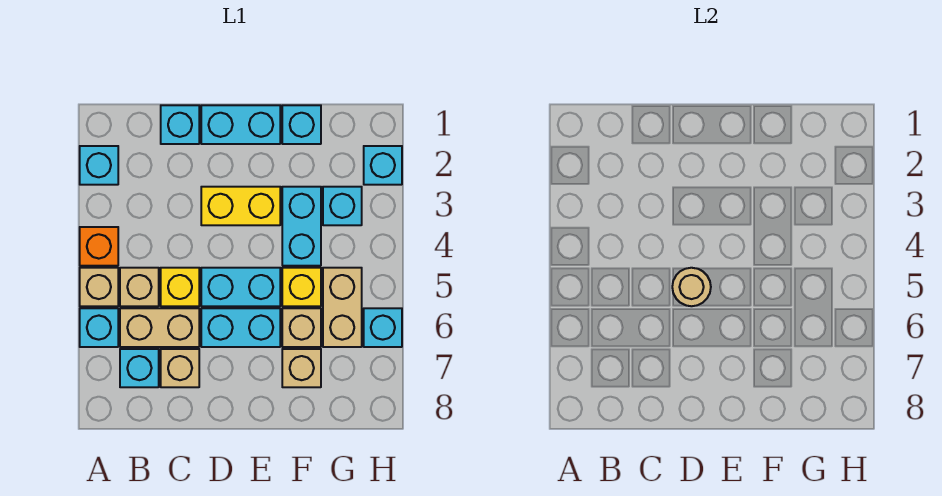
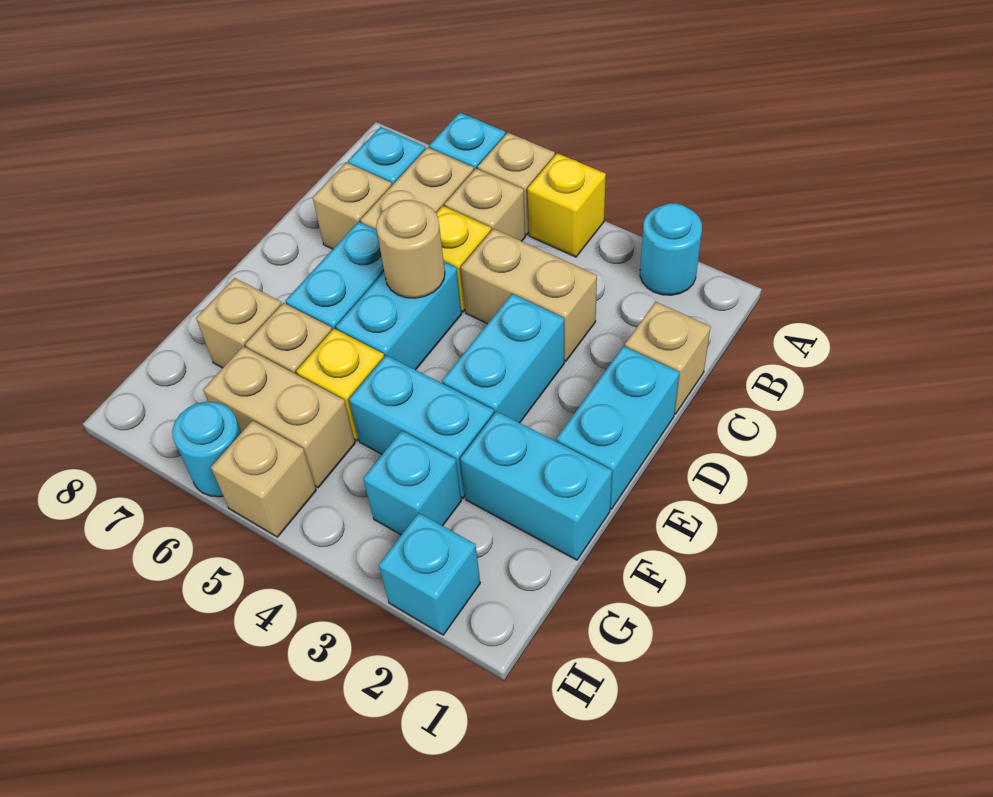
cyan 1x1 brick [80,146,118,185] -> cyan 1x1 round brick [640,203,702,295]
orange 1x1 brick [80,227,118,266] -> yellow 1x1 brick [527,153,606,257]
cyan 1x1 brick [161,105,199,144] -> tan 1x1 brick [625,302,711,414]
none -> tan 1x2 brick [461,229,597,361]
yellow 1x2 brick [201,187,280,225] -> cyan 1x2 brick [442,294,564,423]
cyan 1x1 brick [282,105,321,144] -> cyan 1x2 brick [460,411,612,560]
none -> tan 1x1 brick [211,420,316,537]
cyan 1x1 brick [364,308,402,347] -> cyan 1x1 round brick [172,402,241,497]

